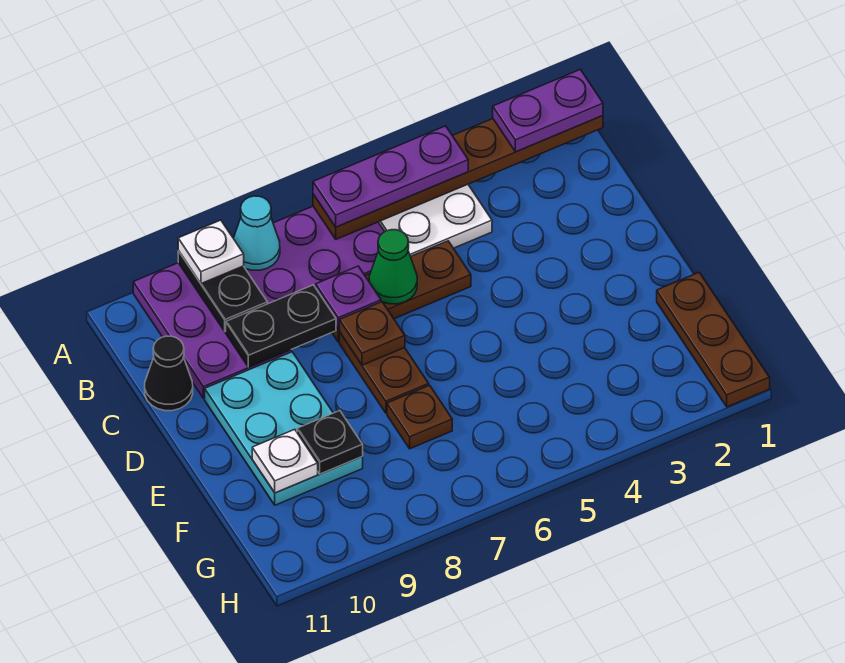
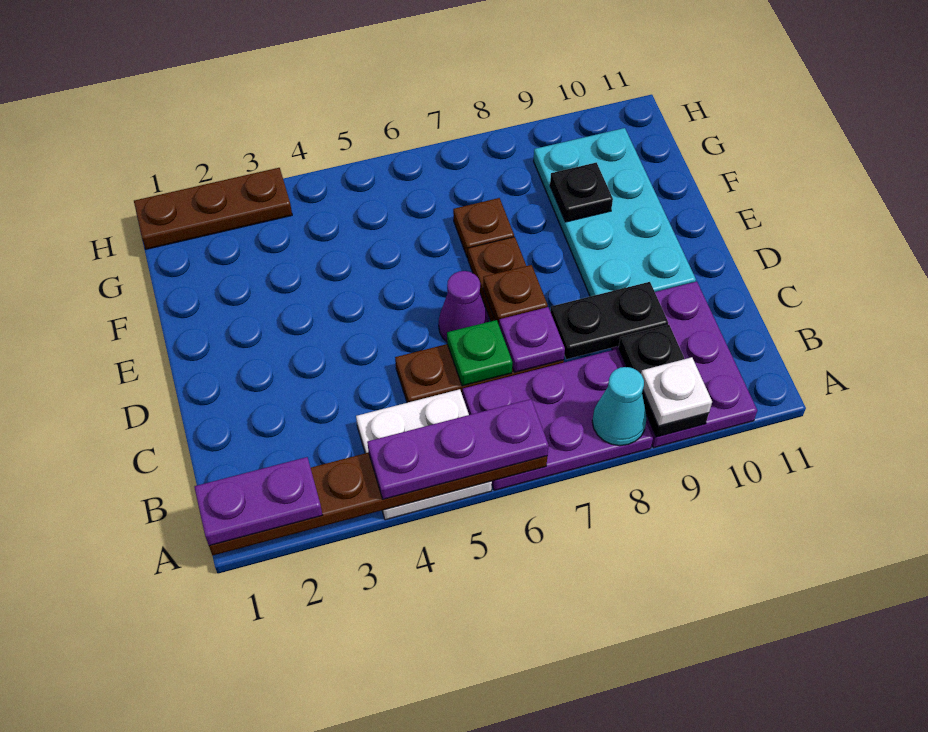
green 1x1 cone [369,230,417,304] -> green 1x1 plate [447,320,512,386]
black 1x1 cone [145,336,193,411] -> none
none -> purple 1x1 cone [439,271,489,342]
cyan 2x3 plate [205,352,363,505] -> cyan 2x4 plate [534,128,696,296]
brown 1x3 plate [657,272,770,407] -> brown 1x3 plate turned to [134,168,292,249]
white 1x1 plate [252,429,318,493] -> none

